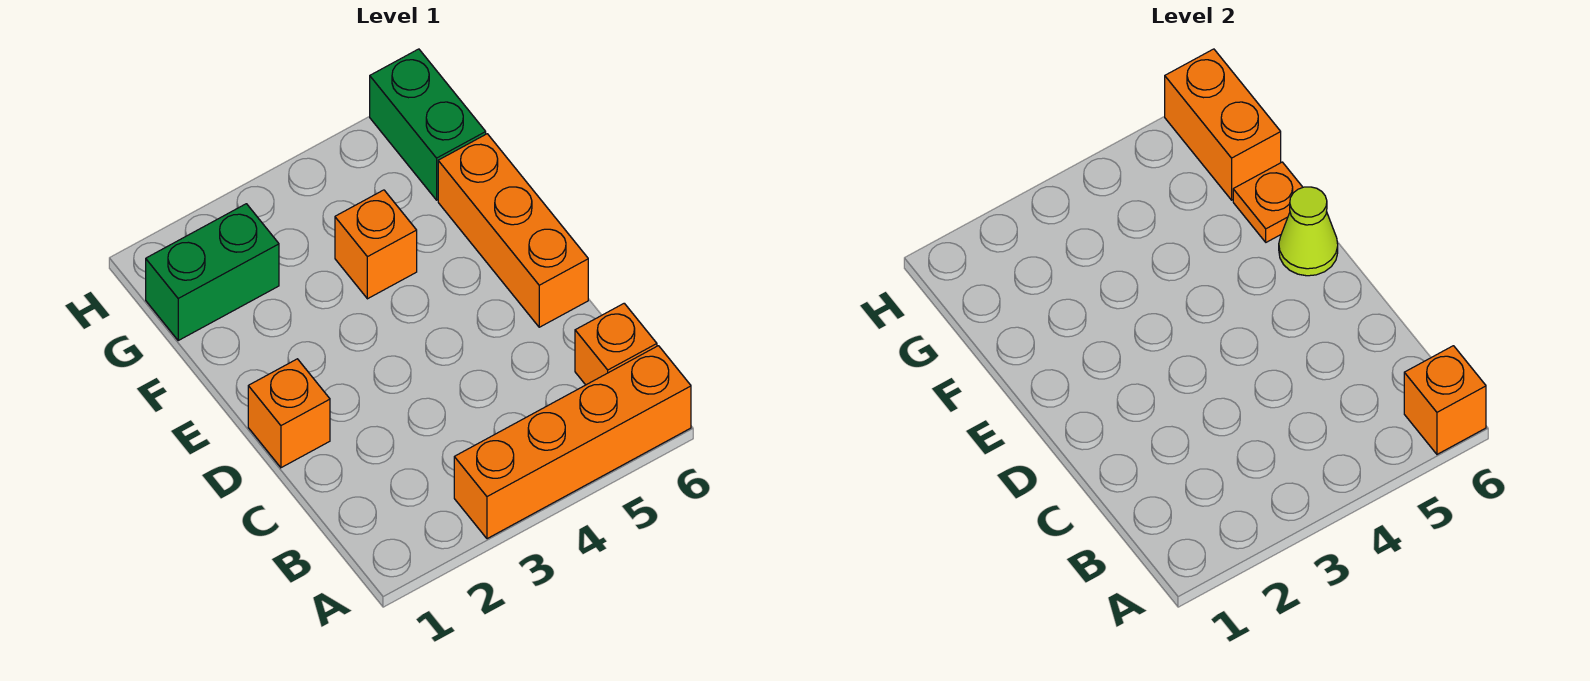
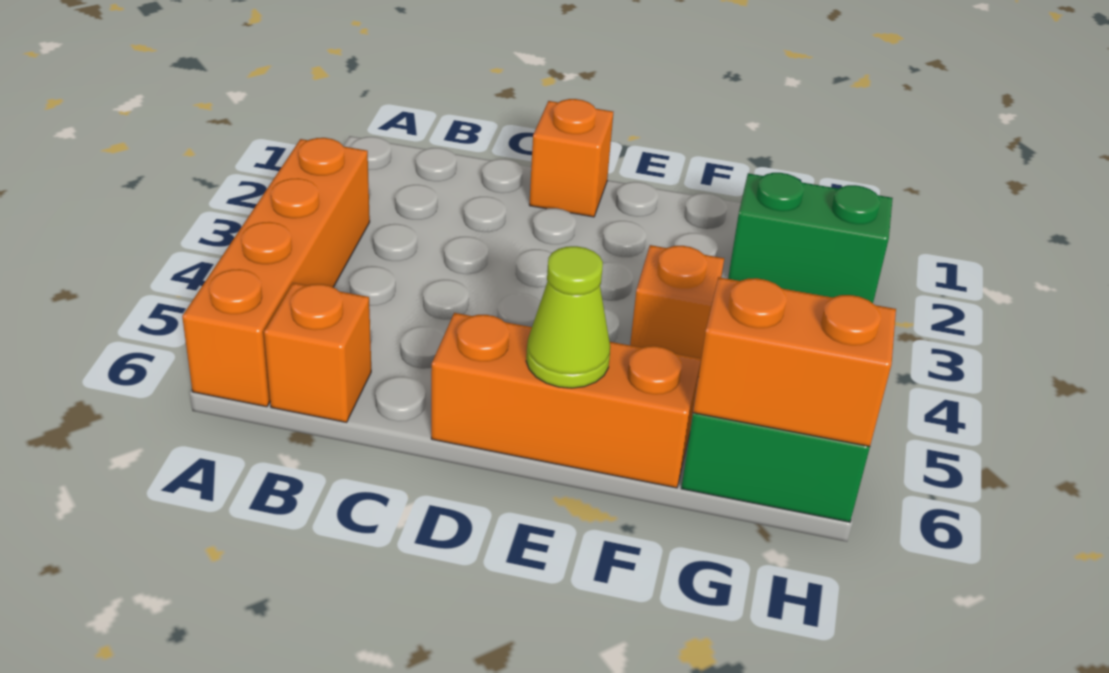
orange 1x1 brick [1404,346,1486,454] -> none
orange 1x1 plate [1233,162,1303,242] -> none
green 1x2 brick [146,204,279,340] -> green 1x2 brick turned to [728,173,893,303]

